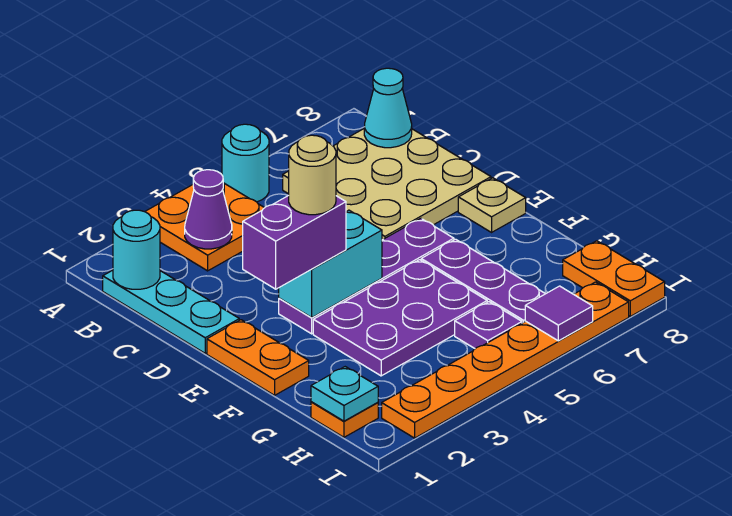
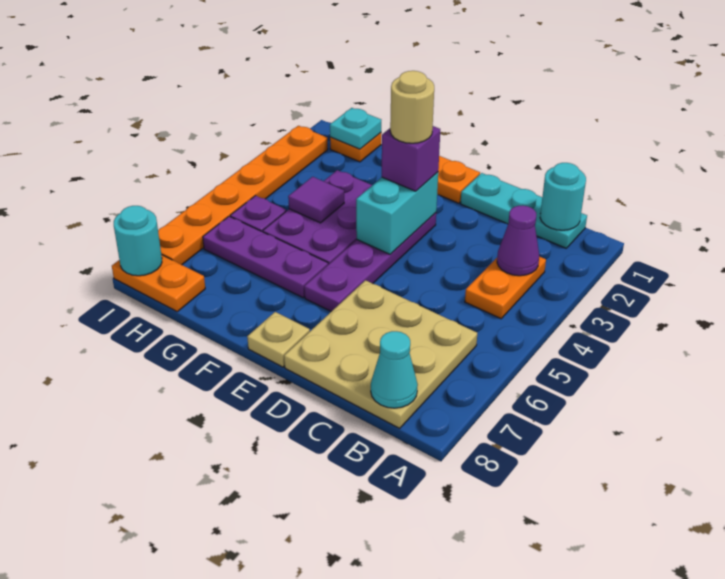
orange 2x2 plate [145,183,264,271] -> orange 1x2 plate [465,256,546,319]
cyan 1x1 round brick [222,124,269,202] -> cyan 1x1 round brick moved to [114,206,162,276]
purple 1x2 brick [243,196,346,289] -> purple 1x1 brick [382,126,440,191]
purple 1x1 tile [525,286,593,341] -> purple 1x1 tile moved to [288,177,344,223]

